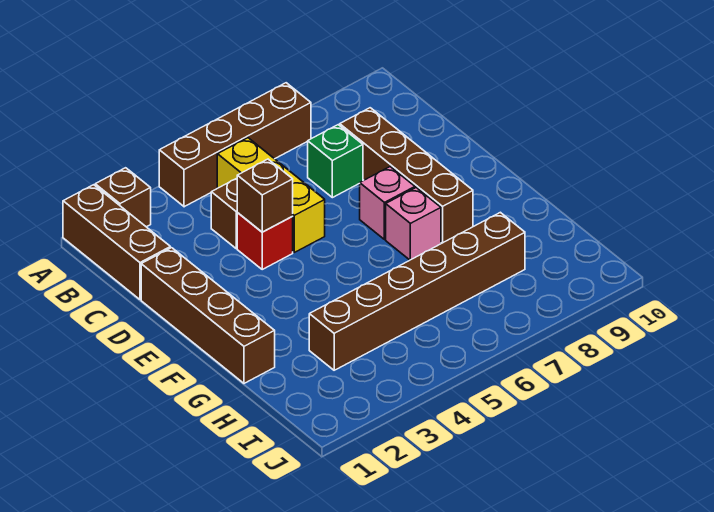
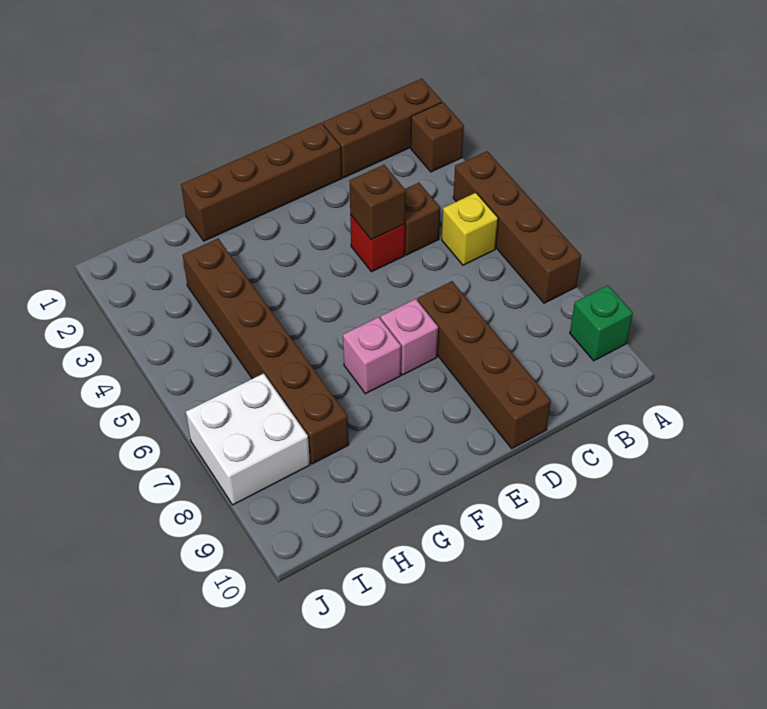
yellow 1x3 brick [217,138,325,252] -> yellow 1x1 brick [442,193,498,265]
green 1x1 brick [308,125,363,198] -> green 1x1 brick moved to [570,285,633,361]
brown 1x4 brick [340,108,473,243] -> brown 1x4 brick turned to [418,281,551,448]
none -> white 2x2 brick [186,373,310,505]

